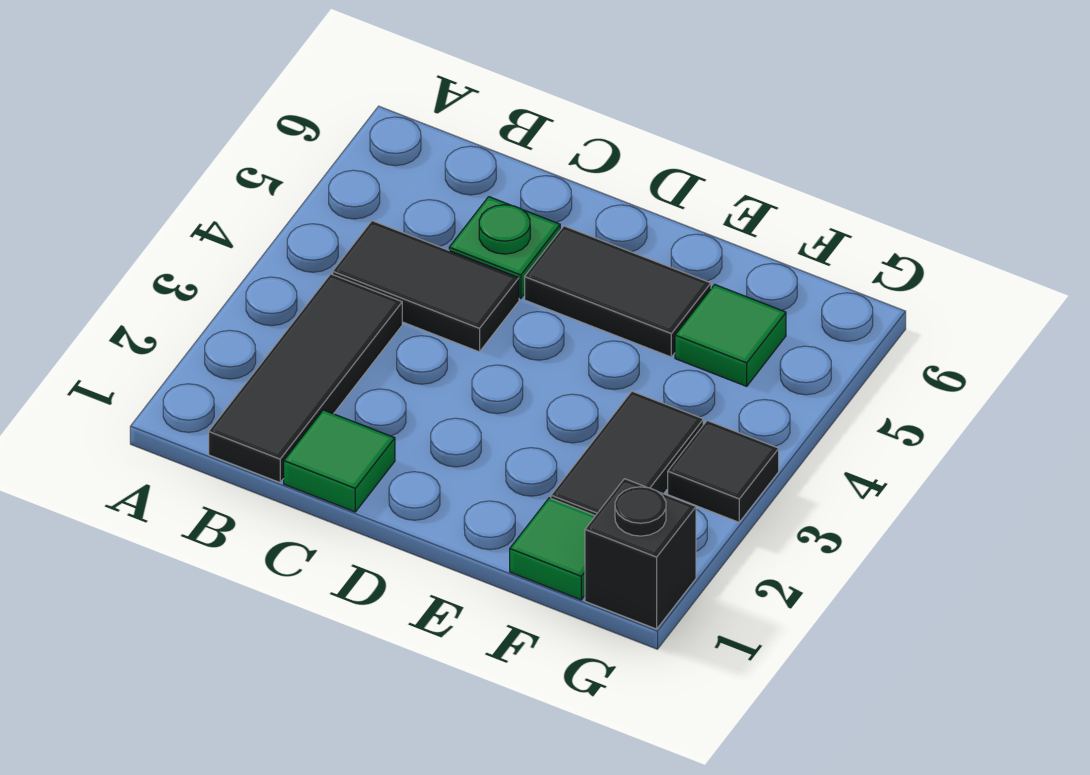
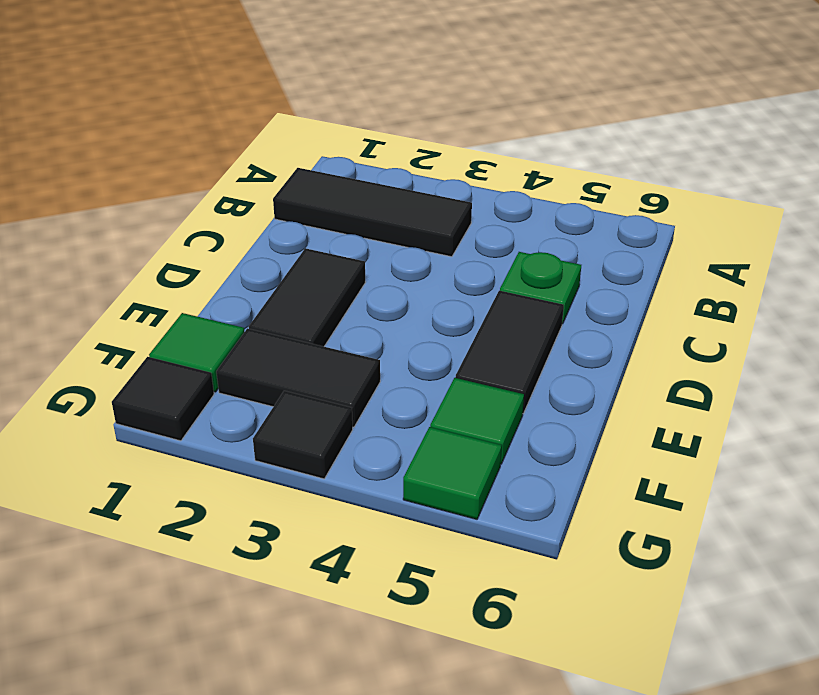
black 1x2 tile [333,221,519,352] -> black 1x2 tile moved to [249,248,365,347]
green 1x1 tile [284,410,395,512] -> green 1x1 tile moved to [403,427,502,519]
black 1x1 brick [585,479,696,629] -> black 1x1 tile [112,357,214,441]

